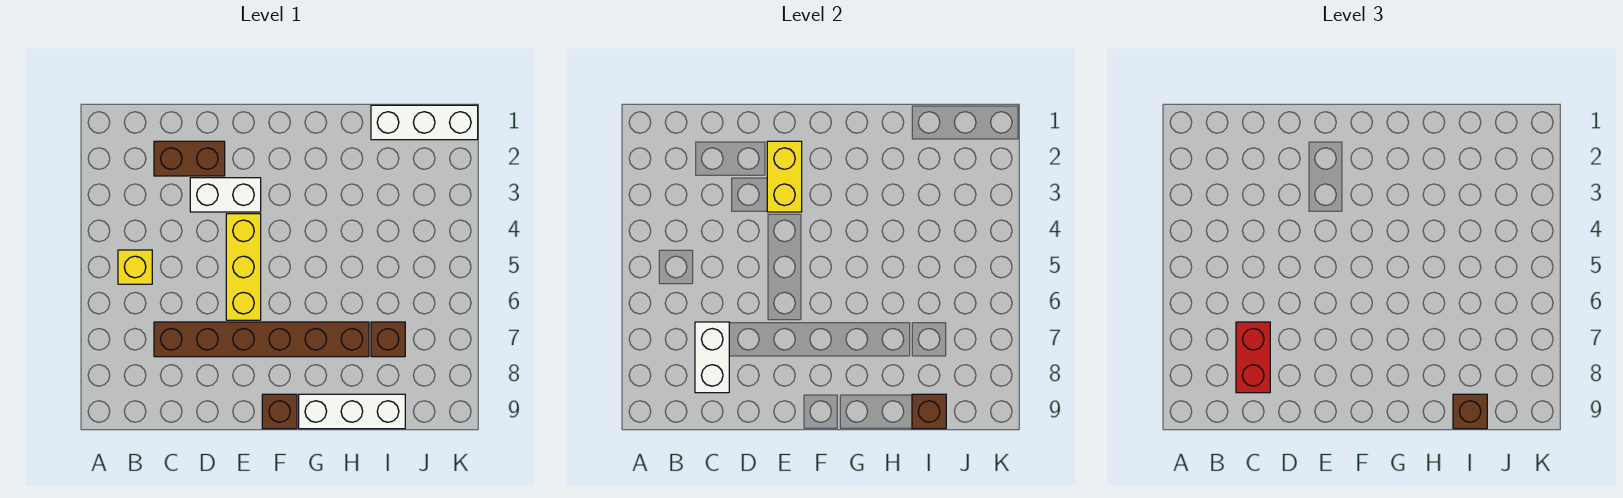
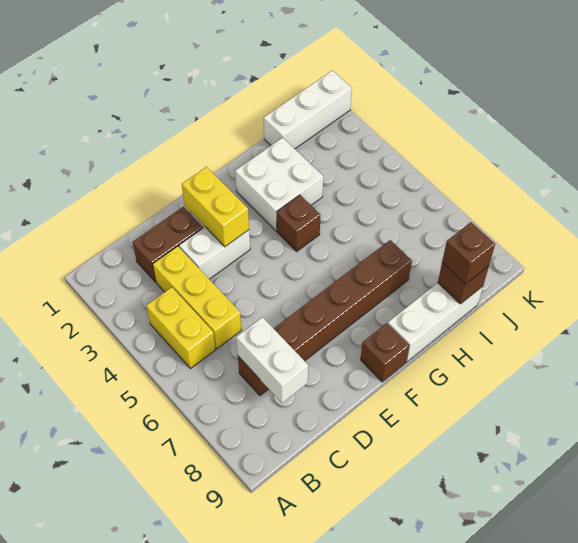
yellow 1x1 brick [118,250,152,284] -> yellow 1x2 brick [146,287,216,369]
red 1x2 brick [1236,322,1270,393] -> none
yellow 1x3 brick [226,214,261,320] -> yellow 1x3 brick moved to [153,246,241,349]
none -> white 2x2 brick [235,138,323,231]
brown 1x1 brick [371,322,405,357] -> brown 1x1 brick moved to [277,195,320,251]

